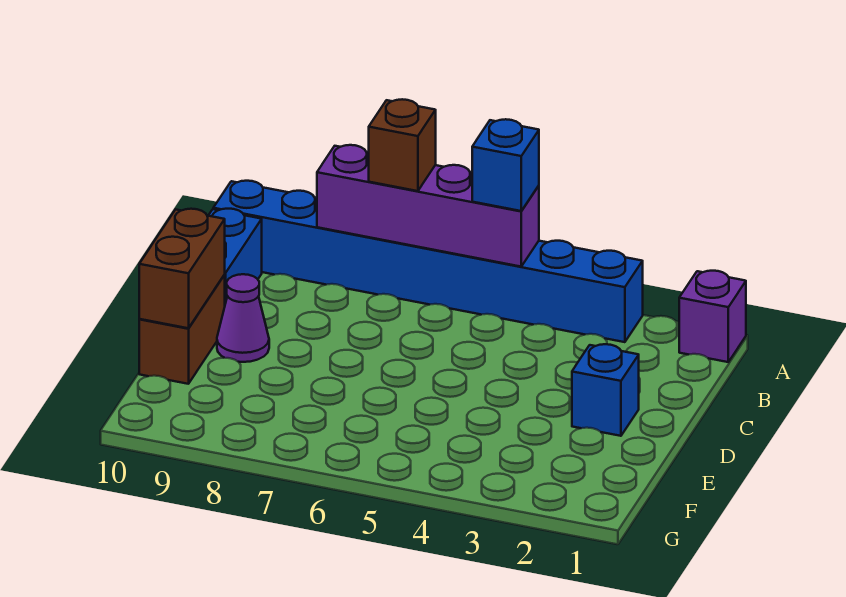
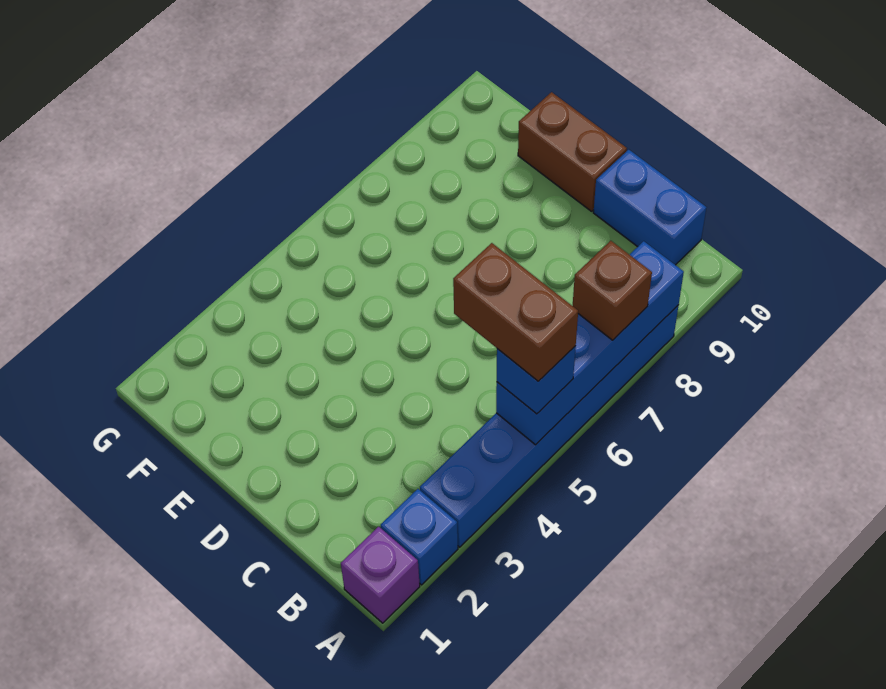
blue 1x8 brick [213,181,643,342] -> blue 1x6 brick [420,305,679,547]
purple 1x4 brick [317,145,539,267] -> blue 1x4 brick [496,241,684,445]
blue 1x1 brick [572,344,639,436] -> blue 1x1 brick moved to [381,489,458,585]
purple 1x1 cone [217,274,269,362] -> none
brown 1x2 brick [139,209,225,328] -> brown 1x2 brick moved to [453,243,578,381]

